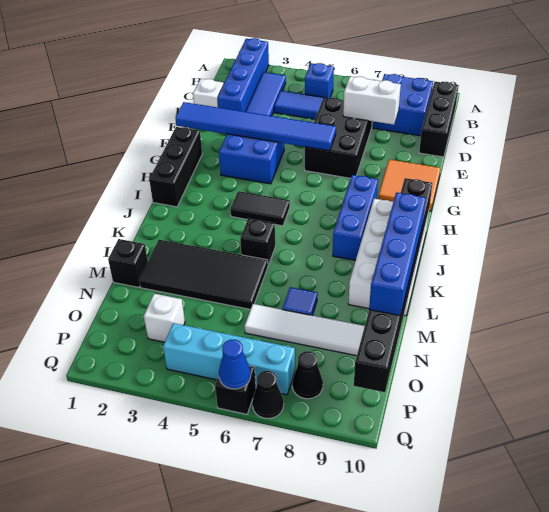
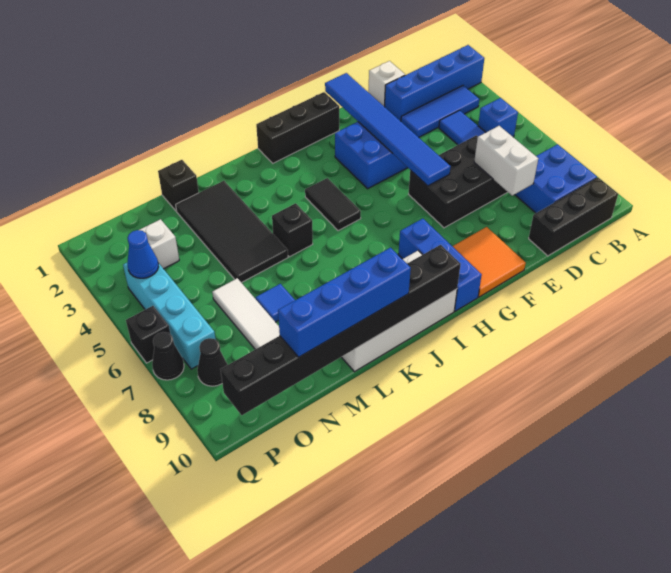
blue 1x3 brick [333,175,378,260] -> blue 1x3 brick turned to [398,219,482,311]
blue 1x1 cone [219,340,251,389] -> blue 1x1 cone moved to [127,230,158,278]

